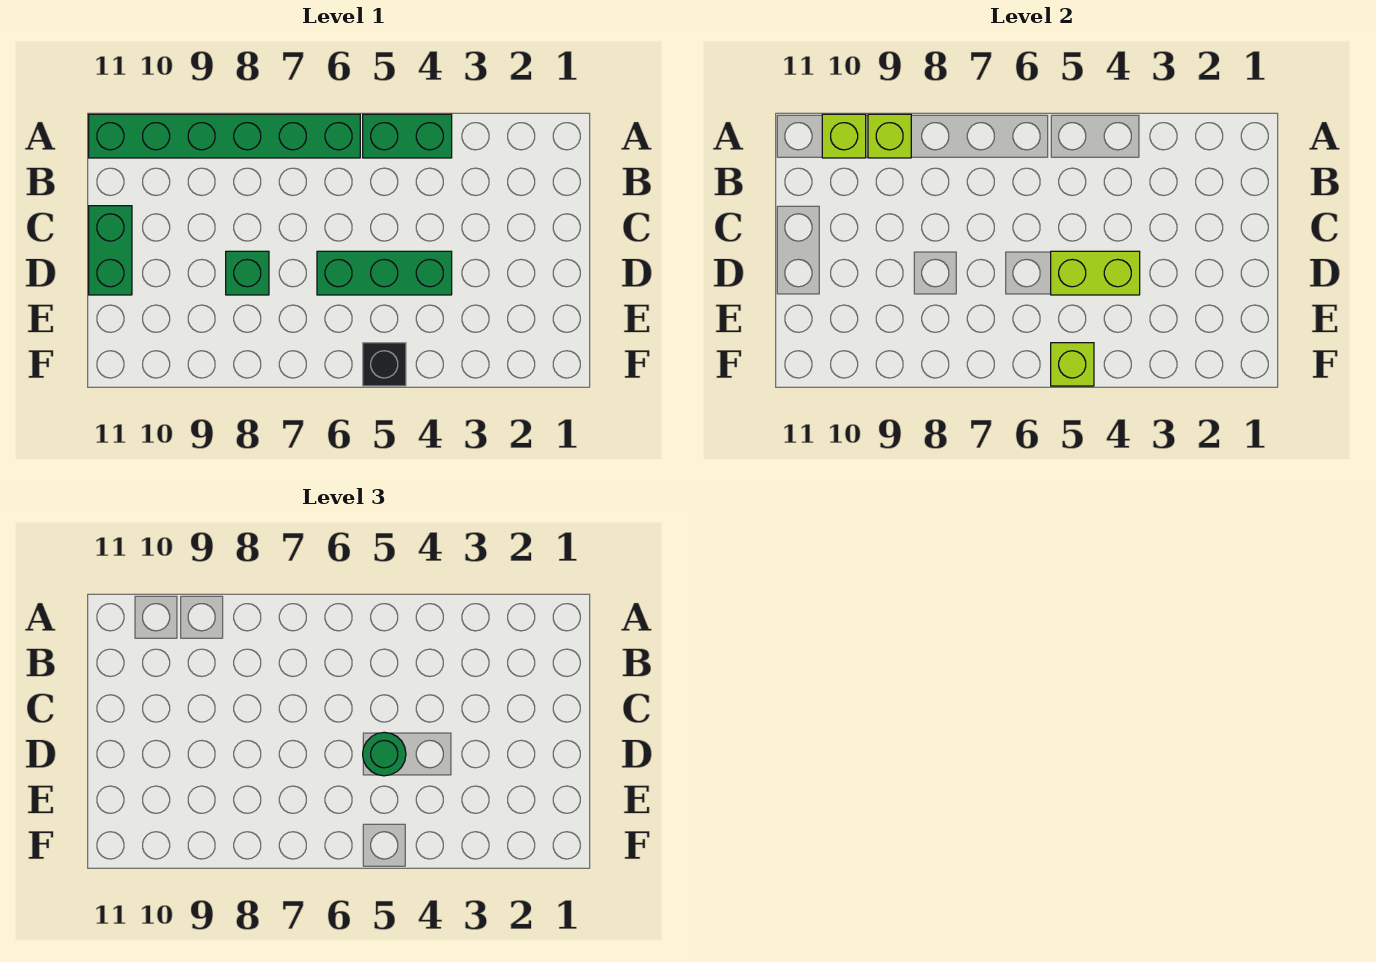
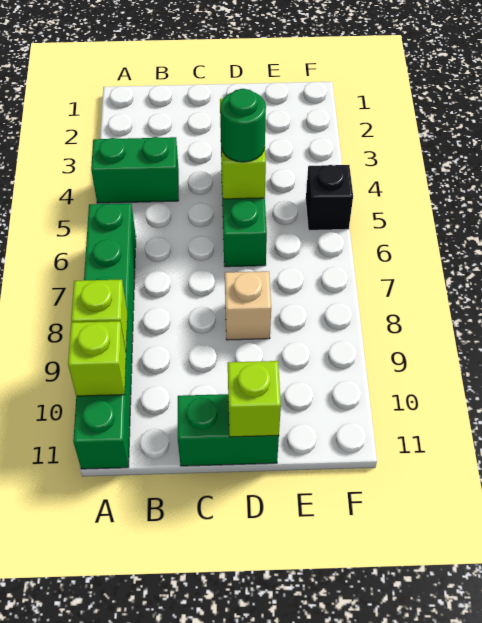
green 1x2 brick [363,114,452,158] -> green 1x2 brick turned to [91,137,179,203]
green 1x1 brick [226,251,269,295] -> tan 1x1 brick [225,271,271,340]
lime 1x1 brick [1051,343,1094,386] -> lime 1x1 brick moved to [228,361,281,437]

